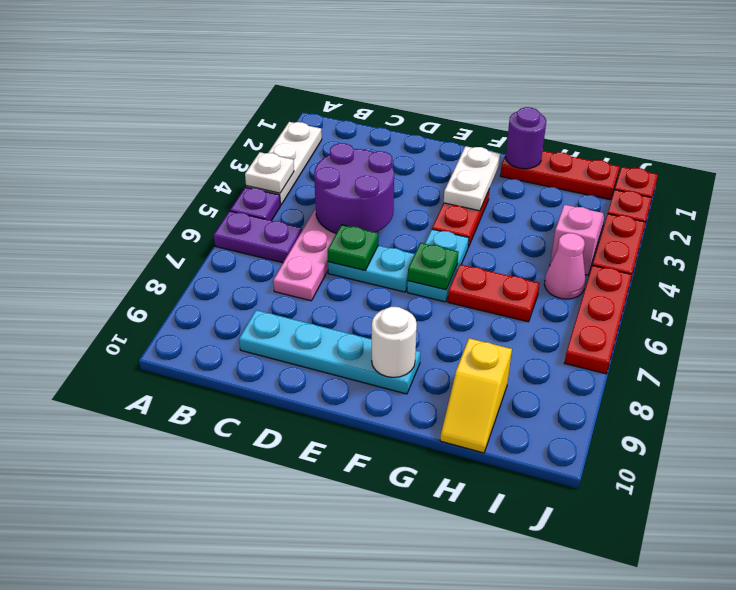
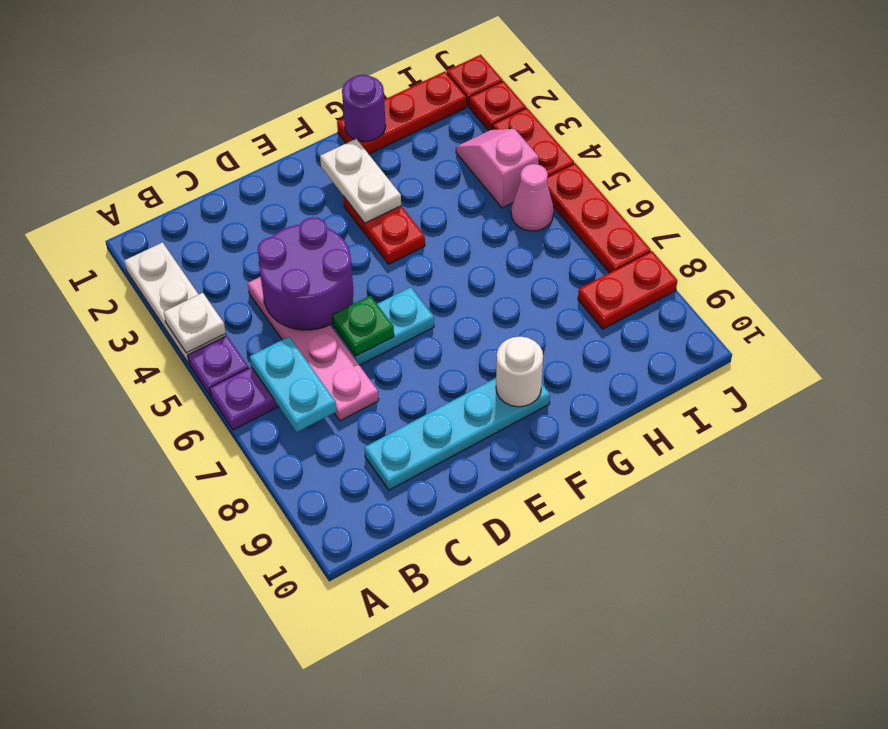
cyan 1x2 plate [407,229,469,302] -> cyan 1x2 plate moved to [250,337,337,432]
green 1x1 plate [408,243,459,290] -> none
red 1x2 plate [448,265,540,322] -> red 1x2 plate moved to [578,251,677,329]
yellow 1x2 slope [440,338,512,453] -> none

